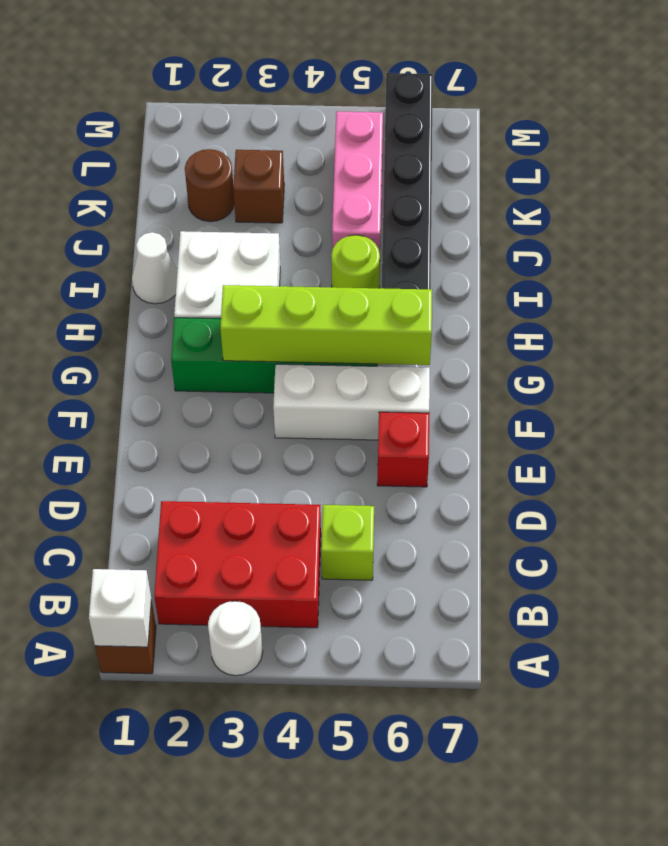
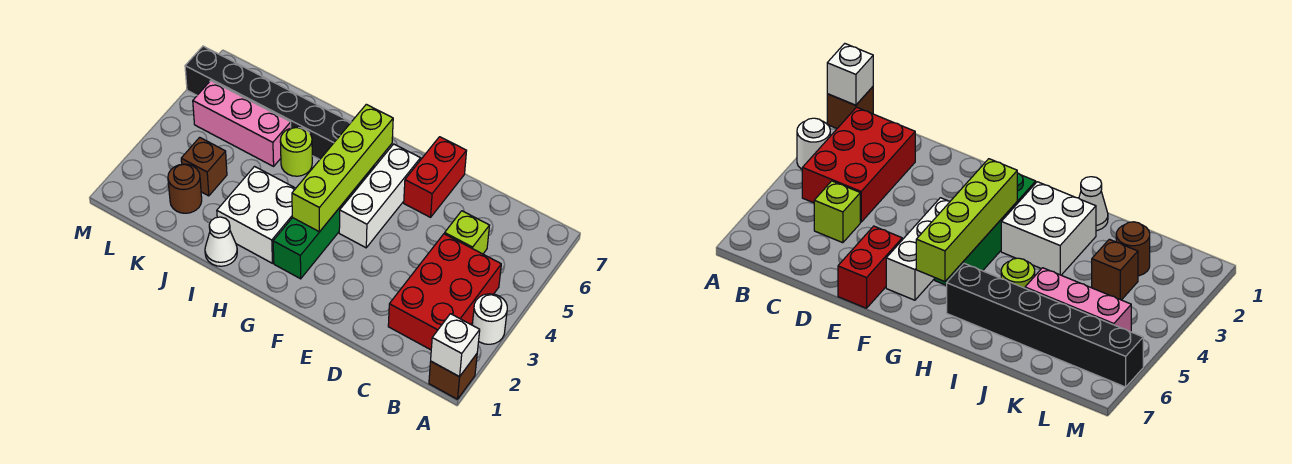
red 1x1 brick [377,412,429,487] -> red 1x2 brick [404,137,466,217]

